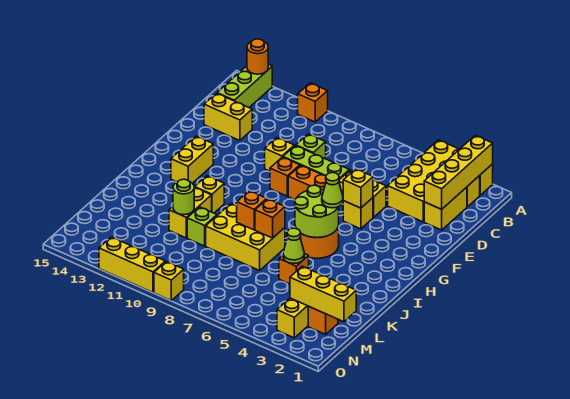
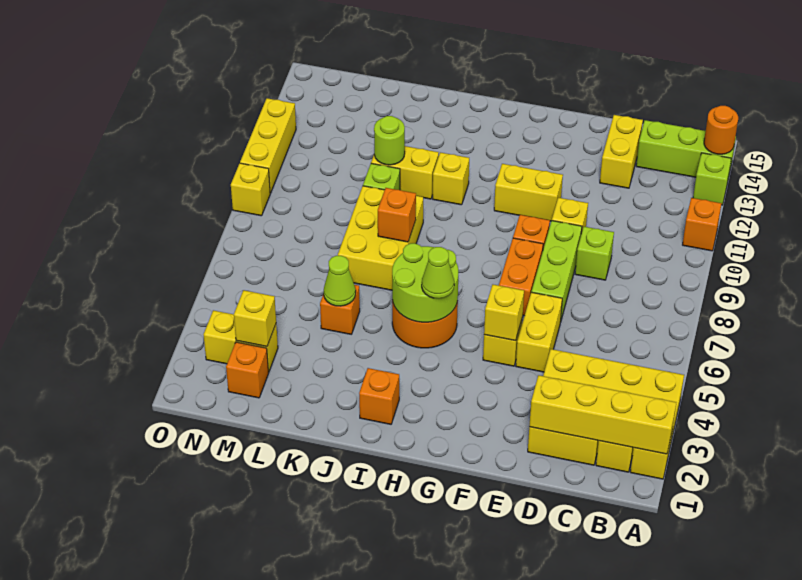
none -> lime 1x1 brick [693,153,731,205]
yellow 1x2 brick [171,136,213,183] -> yellow 1x2 brick moved to [494,164,563,221]
orange 1x1 brick [255,199,285,238] -> orange 1x1 brick moved to [359,368,399,424]
yellow 1x3 brick [290,266,356,322] -> yellow 1x1 brick [234,290,276,347]

